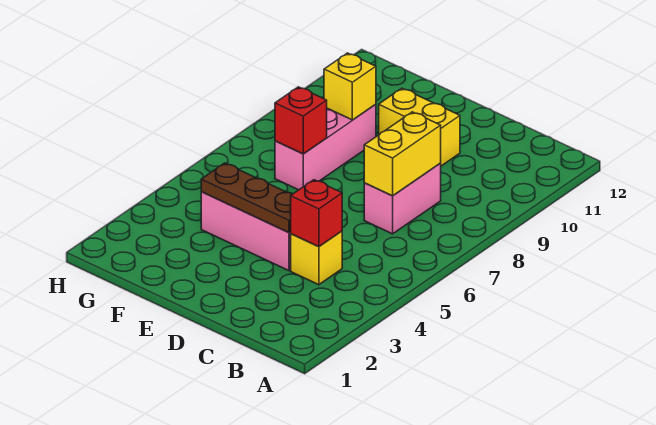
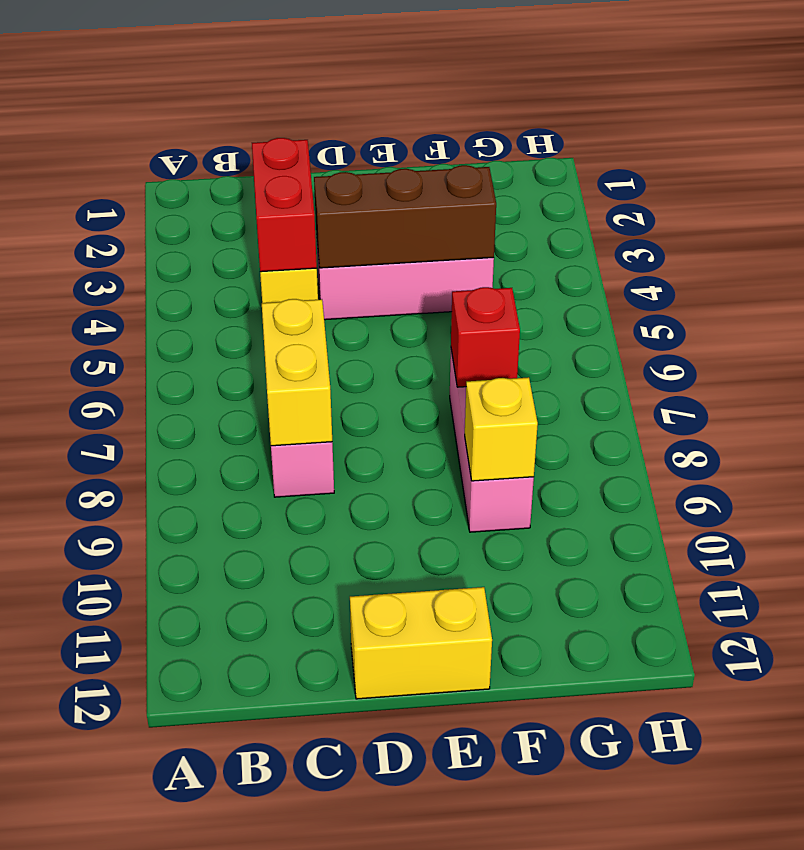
red 1x1 brick [291,180,342,247] -> red 1x2 brick [252,138,317,272]
brown 1x3 plate [201,163,292,232] -> brown 1x3 brick [314,165,496,268]
yellow 1x2 brick [379,88,460,166] -> yellow 1x2 brick moved to [350,587,492,699]

